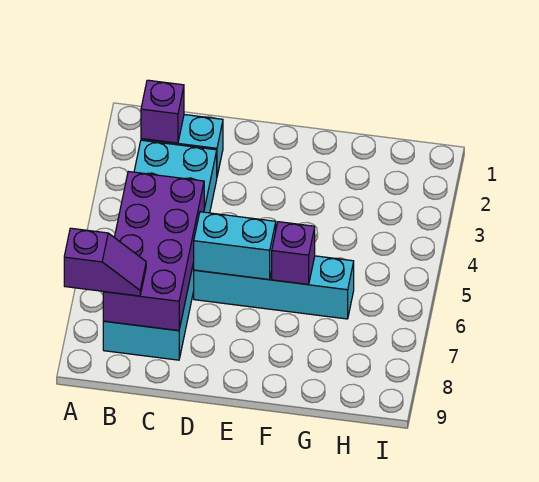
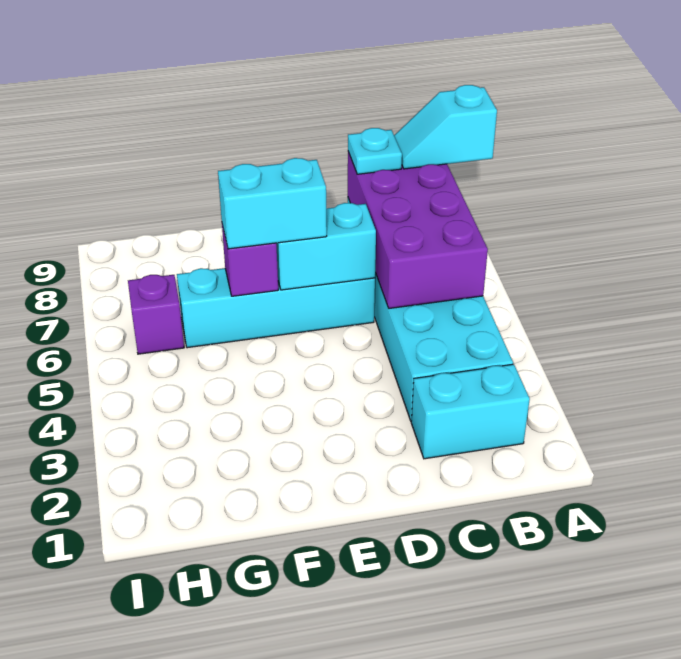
purple 1x2 slope [64,228,146,296] -> cyan 1x2 slope [394,85,497,169]
purple 1x1 brick [141,80,184,143] -> purple 1x1 brick moved to [128,275,184,354]
none -> cyan 1x1 plate [348,128,402,174]
none -> cyan 1x2 brick [218,158,327,249]

